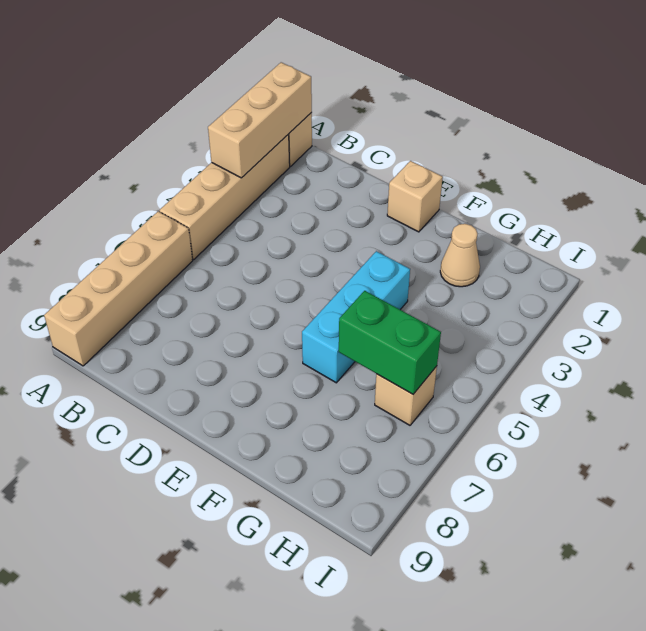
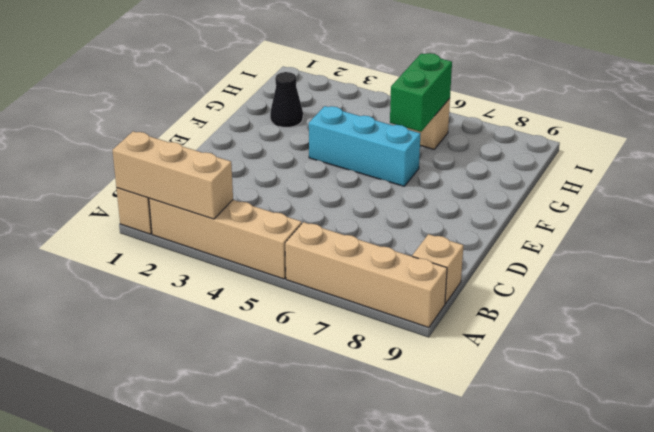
tan 1x1 brick [387,161,443,232] -> tan 1x1 brick moved to [412,234,464,304]
tan 1x1 cone [440,224,480,287] -> black 1x1 cone [270,72,303,127]

